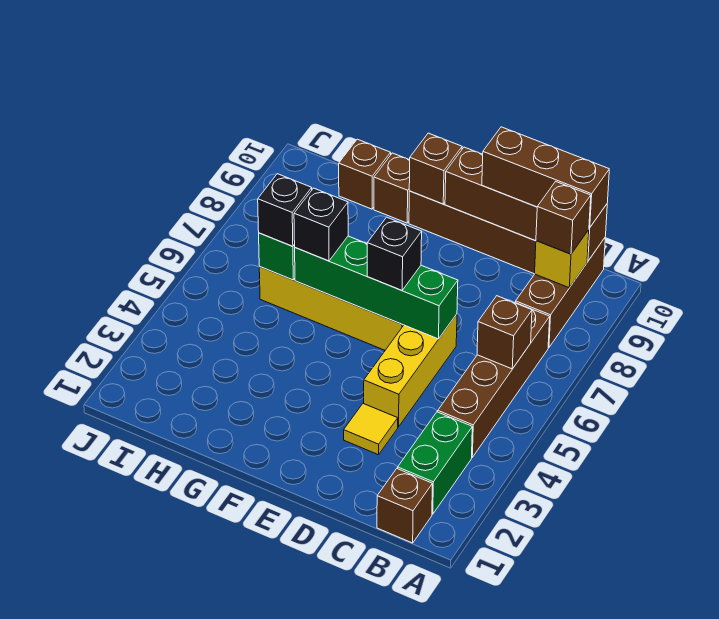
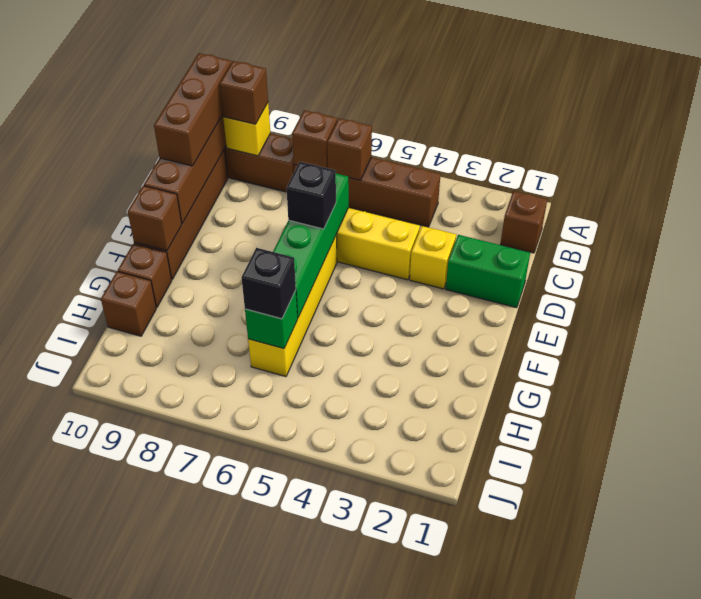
green 1x2 brick [398,412,472,514] -> green 1x2 brick moved to [446,235,530,308]
none -> brown 1x1 brick [292,110,337,168]
yellow 1x1 tile [344,403,398,455] -> yellow 1x1 brick [410,226,456,289]
black 1x1 brick [294,188,348,261] -> none

